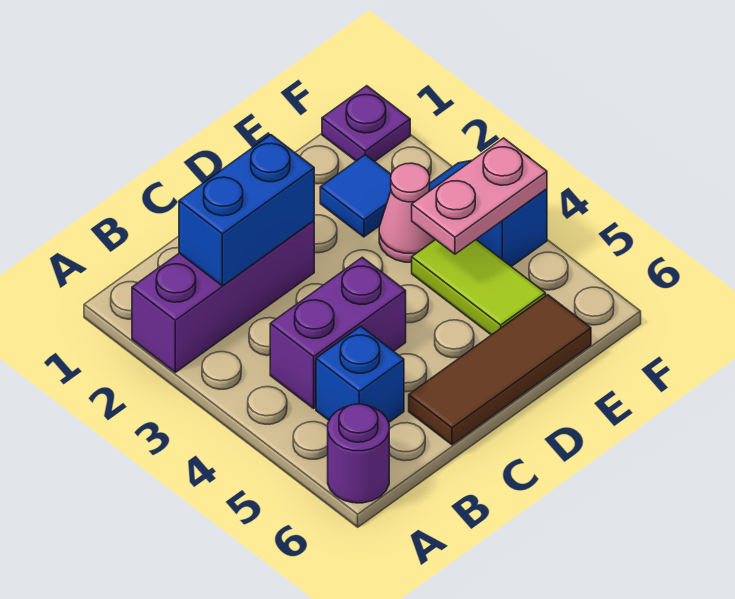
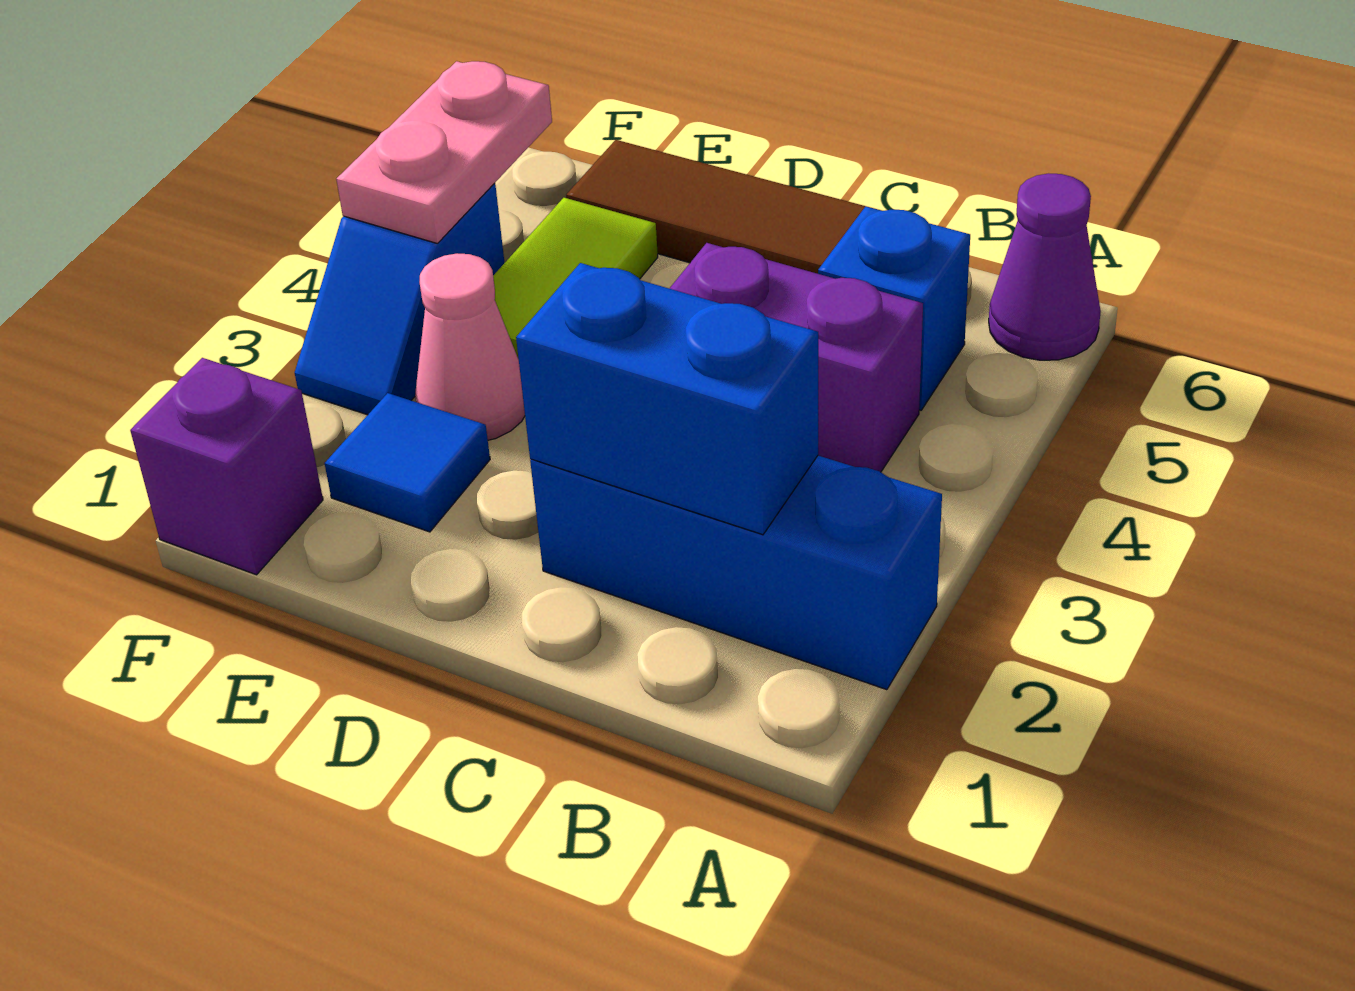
purple 1x3 brick [132,221,314,372] -> blue 1x3 brick [530,456,942,690]
purple 1x1 round brick [328,404,389,503] -> purple 1x1 cone [989,173,1101,360]
pink 1x2 plate [412,138,547,254] -> pink 1x2 plate turned to [336,61,552,244]
purple 1x1 plate [322,86,410,162] -> purple 1x1 brick [130,358,323,575]

